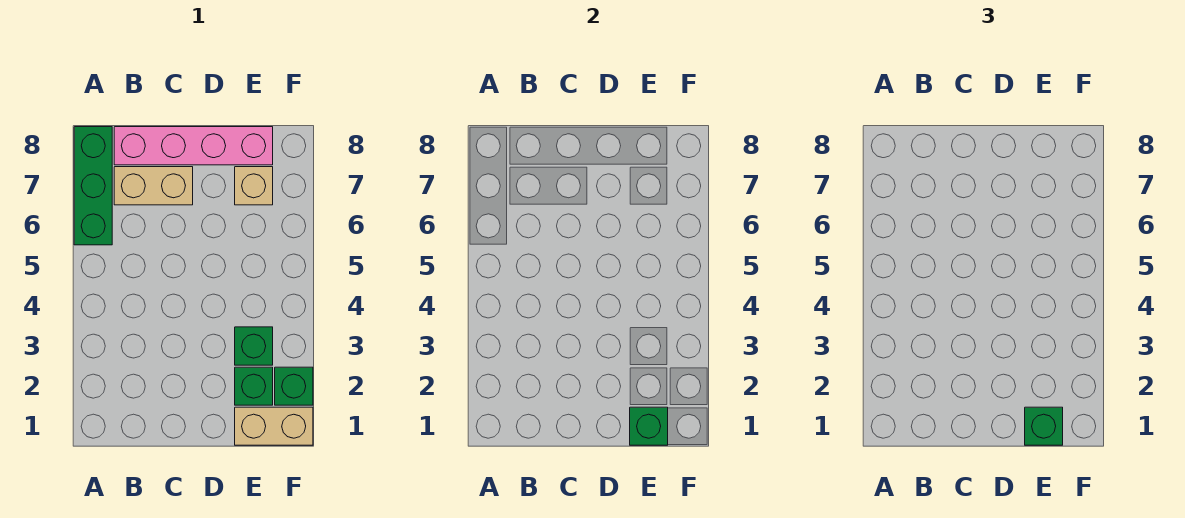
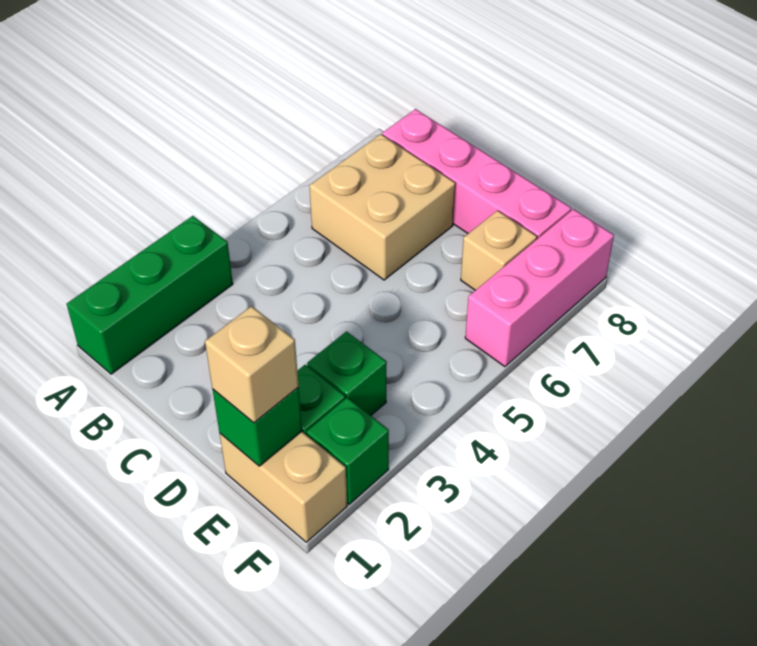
green 1x3 brick [74,127,112,245] -> green 1x3 brick moved to [67,216,233,374]
tan 1x2 brick [114,167,193,205] -> tan 2x2 brick [310,134,455,280]
green 1x1 brick [1025,407,1063,445] -> tan 1x1 brick [205,306,299,423]
none -> pink 1x3 brick [465,209,614,367]

